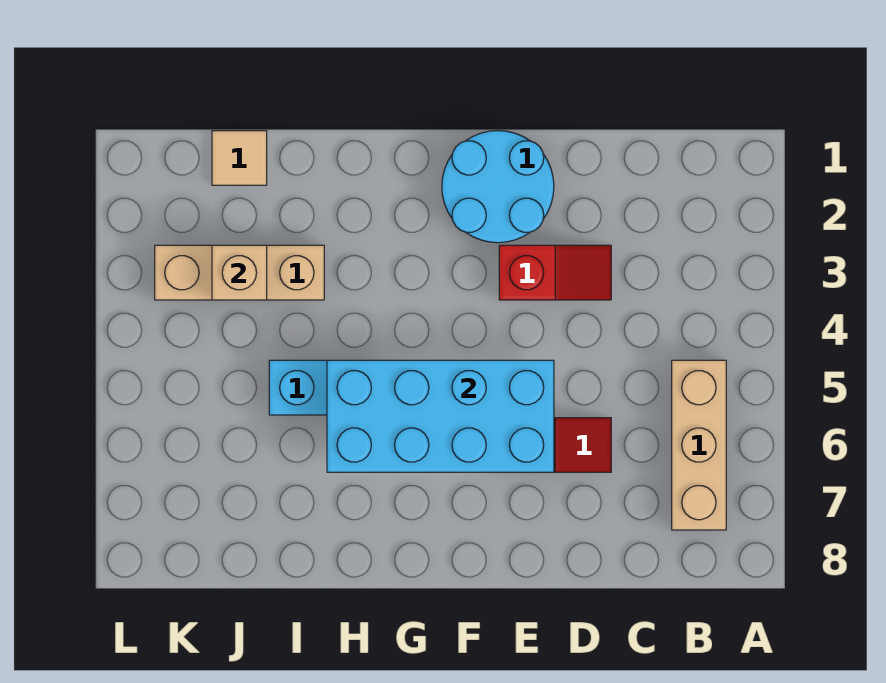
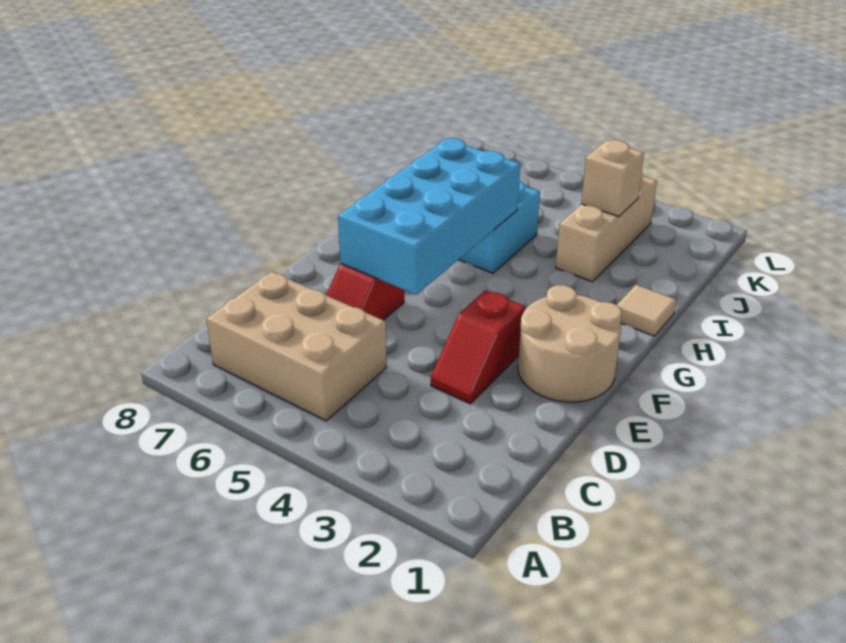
tan 1x3 brick [672,360,726,530] -> tan 2x3 brick [206,272,387,421]
cyan 2x2 round brick [442,131,554,243] -> tan 2x2 round brick [518,285,622,402]
tan 1x1 tile [212,131,267,185] -> tan 1x1 tile moved to [617,285,676,336]

